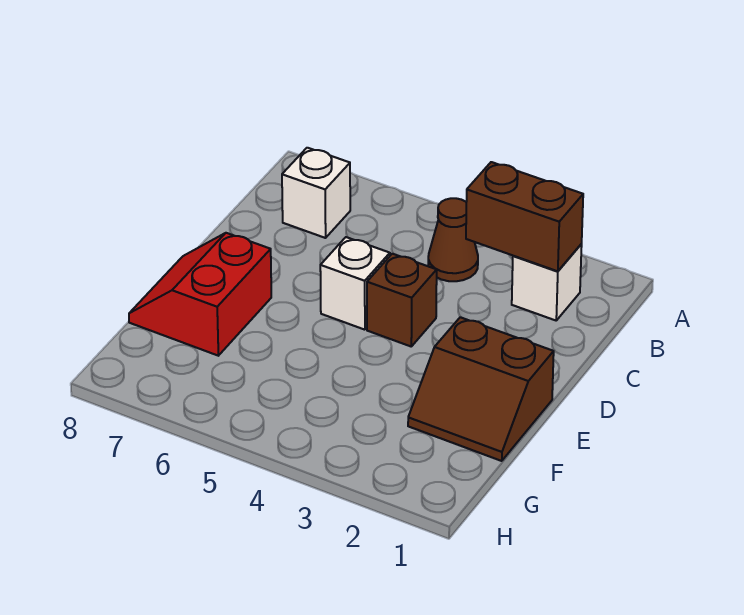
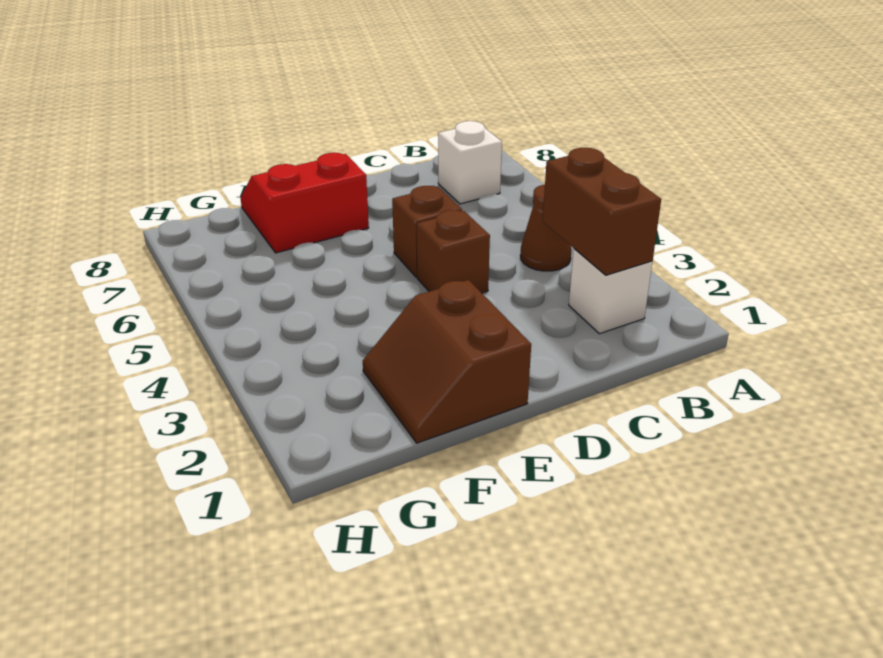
white 1x1 brick [320,237,390,330] -> brown 1x1 brick [392,186,462,277]

